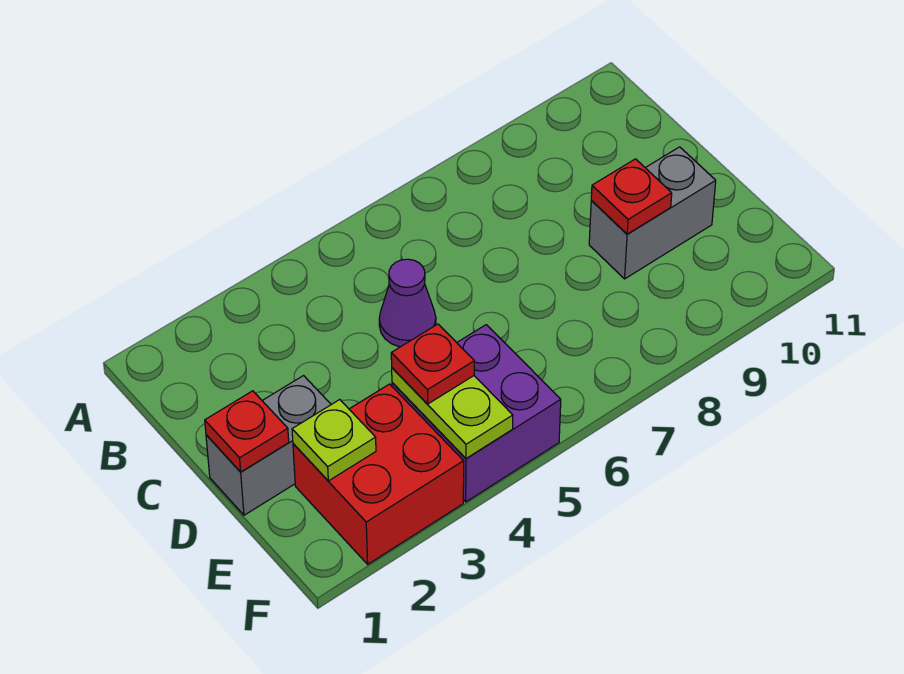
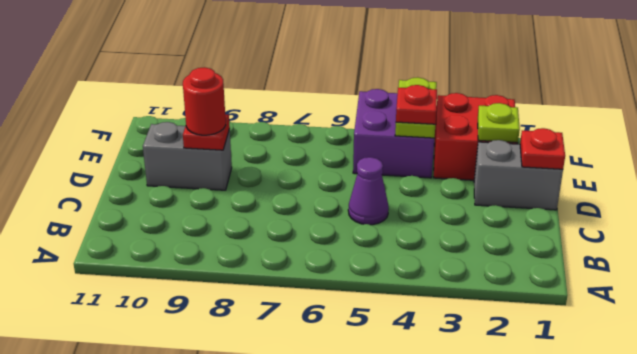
none -> red 1x1 round brick [183,67,226,135]

